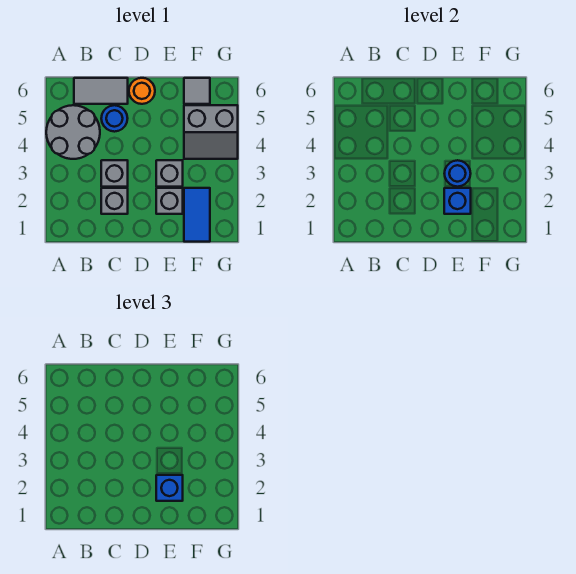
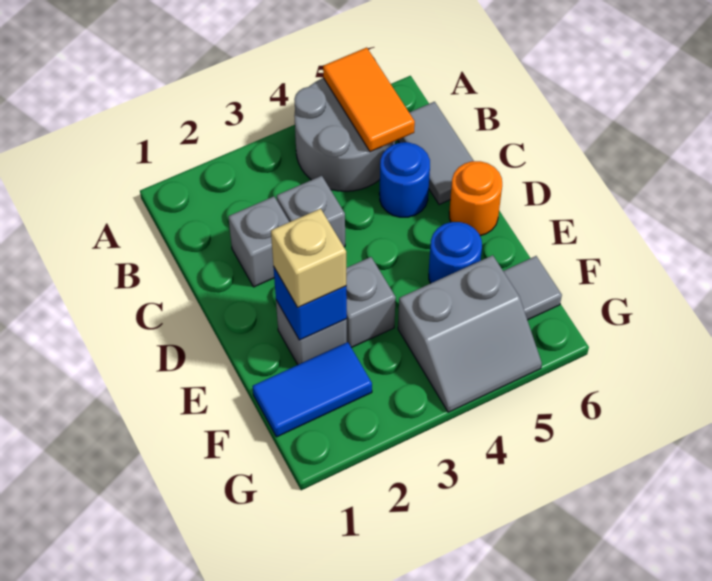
none -> orange 1x2 tile [323,47,415,152]
blue 1x1 brick [156,475,183,501] -> tan 1x1 brick [271,209,346,307]
blue 1x1 round brick [444,160,471,187] -> blue 1x1 round brick moved to [429,222,482,283]
grey 2x2 slope [184,105,238,159] -> grey 2x2 slope turned to [398,255,542,412]

